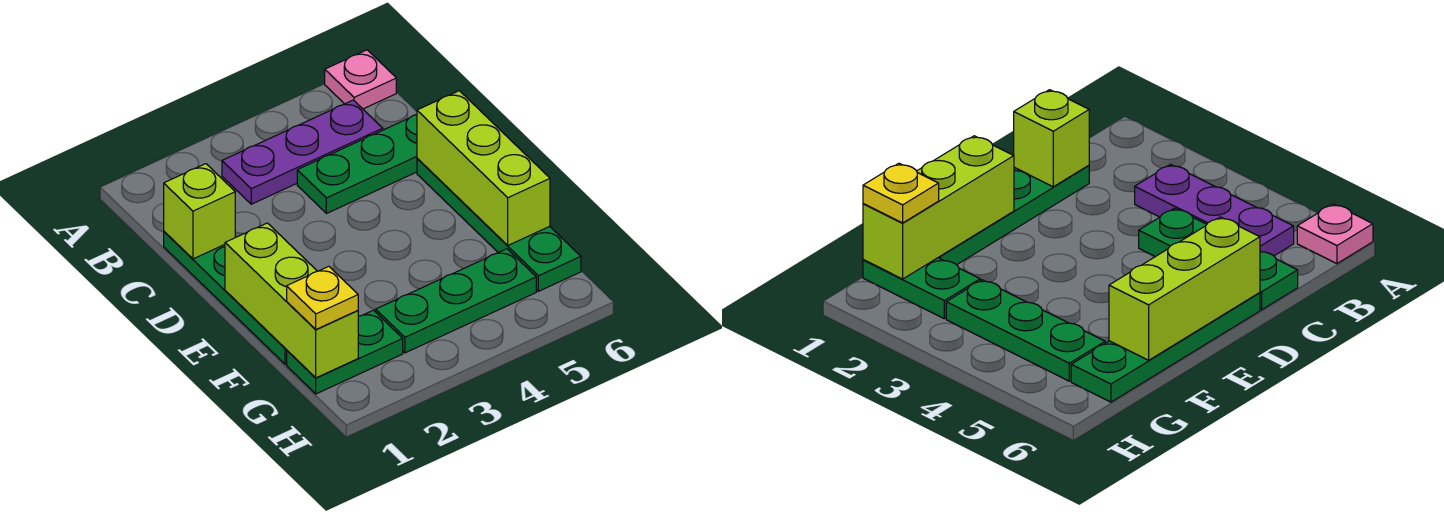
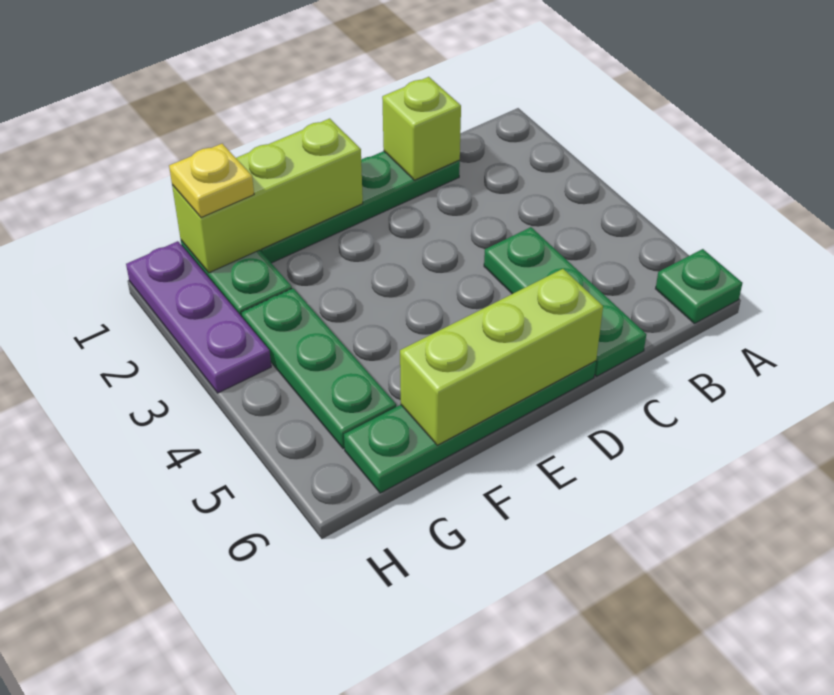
pink 1x1 plate [325,50,396,109] -> green 1x1 plate [656,249,742,324]
purple 1x3 plate [222,100,383,204] -> purple 1x3 plate moved to [126,241,271,393]

